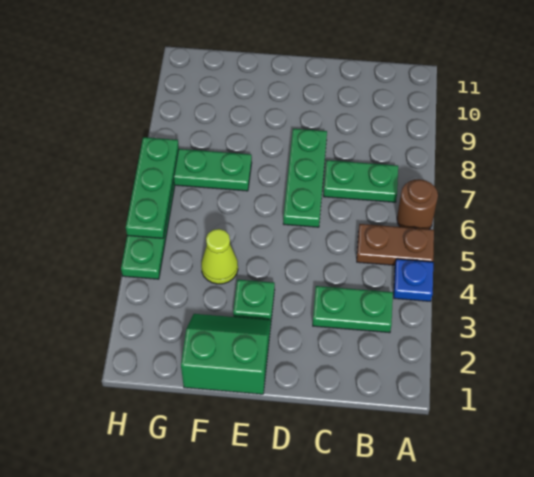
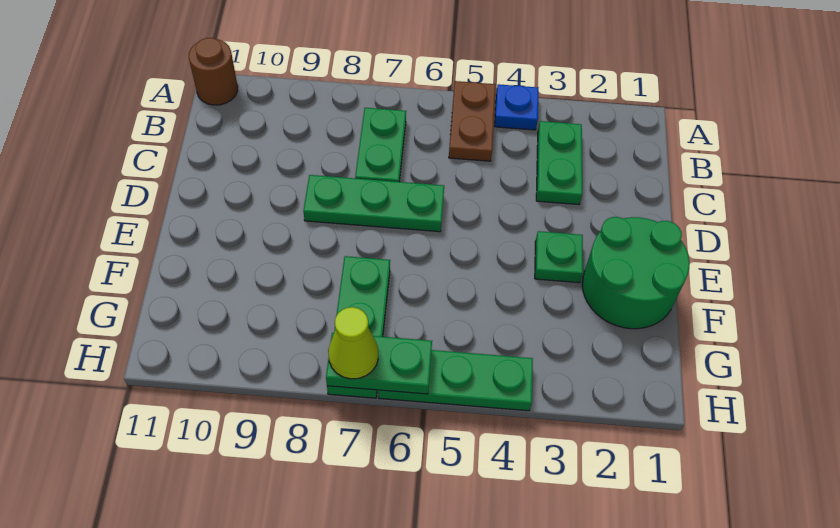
brown 1x1 round brick [397,179,438,229] -> brown 1x1 round brick moved to [189,38,238,105]
green 2x2 slope [181,314,271,394] -> green 2x2 round brick [582,217,689,329]
lime 1x1 cone [201,229,238,284] -> lime 1x1 cone moved to [328,307,378,379]
green 1x3 plate [126,137,179,238] -> green 1x2 plate [326,333,432,394]

